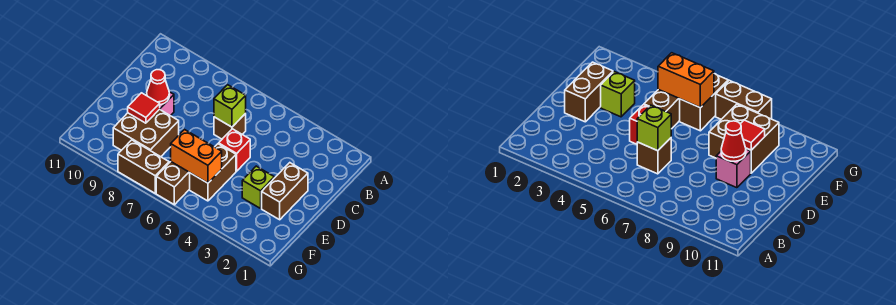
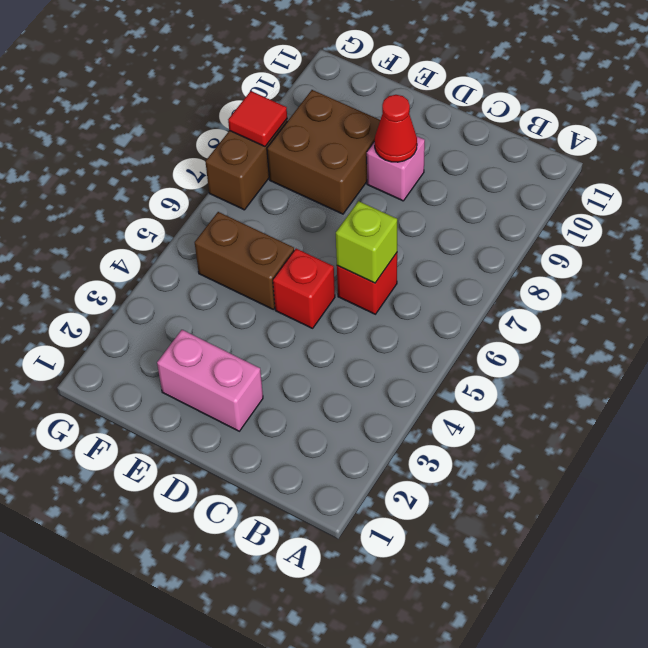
brown 1x1 brick [214,114,246,139] -> red 1x1 brick [337,253,397,314]
brown 1x2 brick [262,163,308,220] -> pink 1x2 brick [157,330,263,431]
lime 1x1 brick [242,166,274,208] -> none
red 1x1 tile [128,93,160,123] -> red 1x1 tile moved to [228,91,287,146]
orange 1x2 brick [171,130,222,183] -> none
brown 1x2 brick [156,162,190,205] -> none

